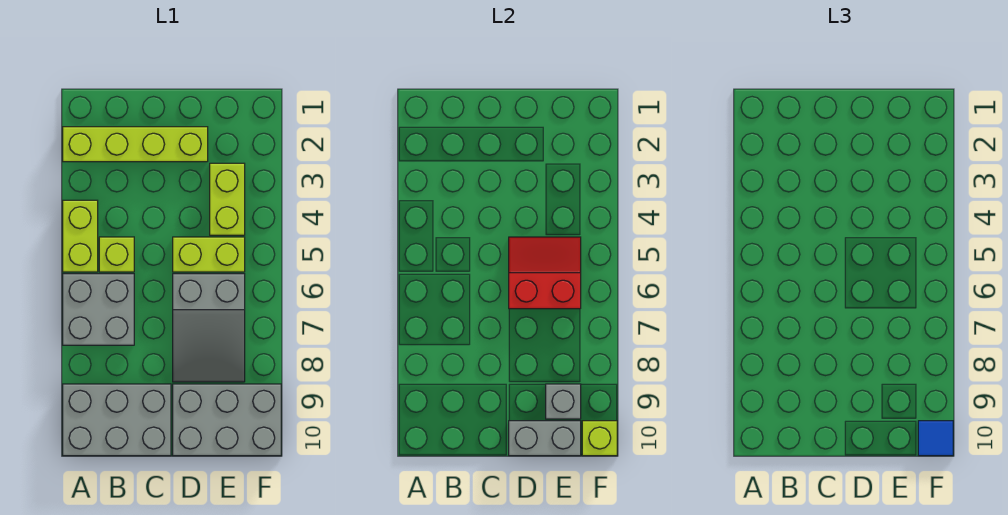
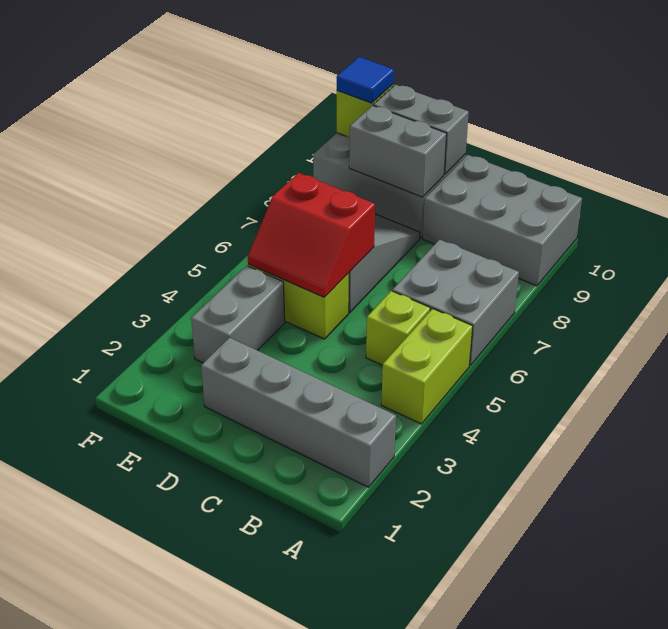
lime 1x4 brick [63,127,208,162] -> grey 1x4 brick [201,338,396,487]
lime 1x2 brick [210,163,245,235] -> grey 1x2 brick [191,266,285,363]
grey 1x1 brick [546,384,581,419] -> grey 1x2 brick [349,106,447,197]

